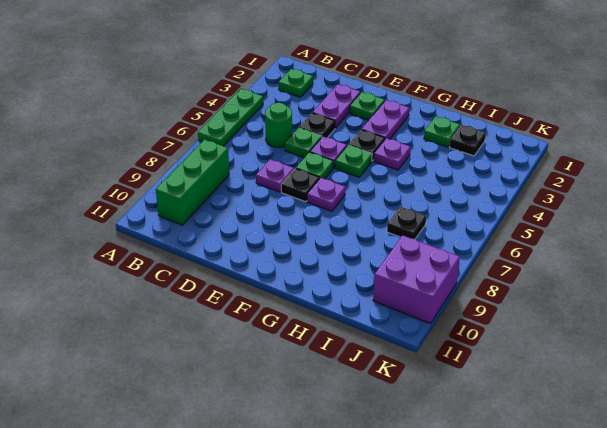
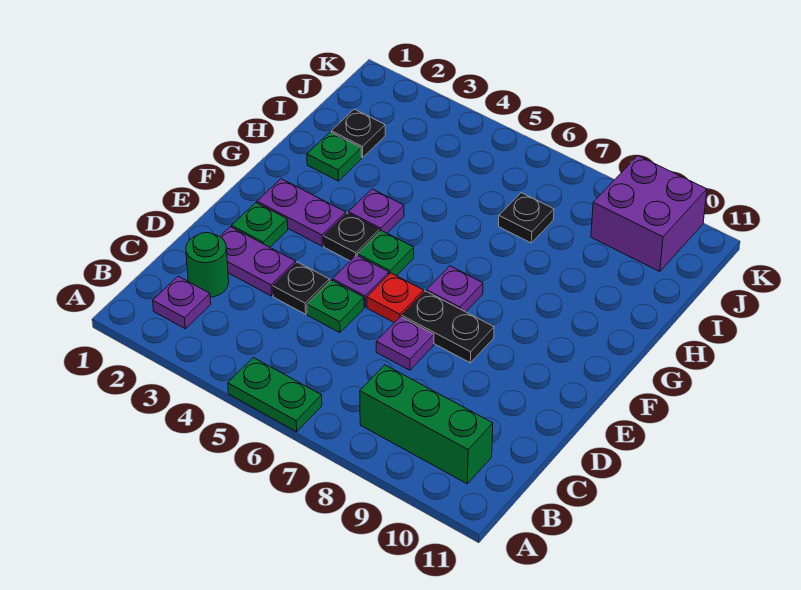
green 1x3 plate [198,89,263,146] -> green 1x2 plate [228,358,322,432]
green 1x1 plate [279,69,313,97] -> purple 1x1 plate [153,276,211,329]
green 1x1 round brick [265,103,292,147] -> green 1x1 round brick moved to [186,233,229,297]
green 1x1 plate [296,152,333,179] -> red 1x1 plate [367,273,424,323]
black 1x1 plate [281,168,320,202] -> black 1x2 plate [402,291,494,363]

